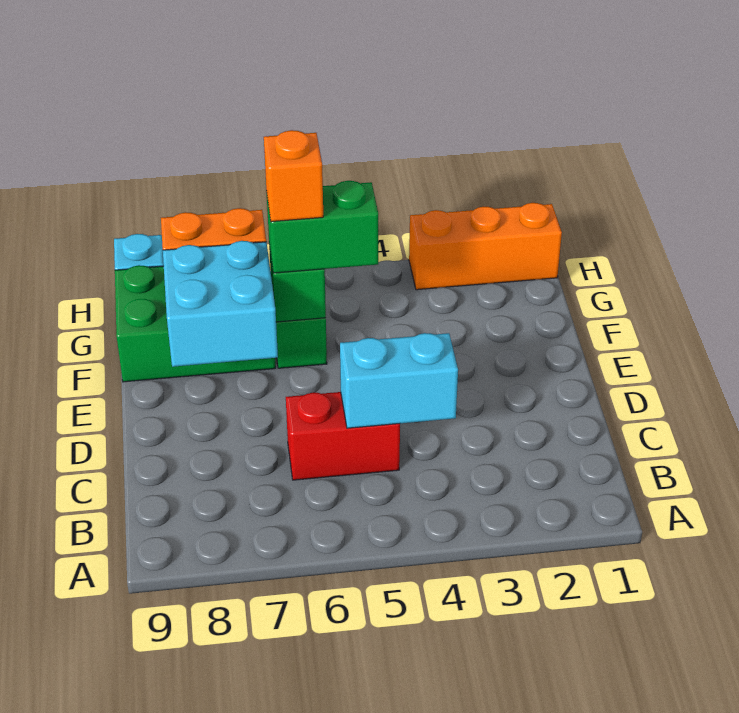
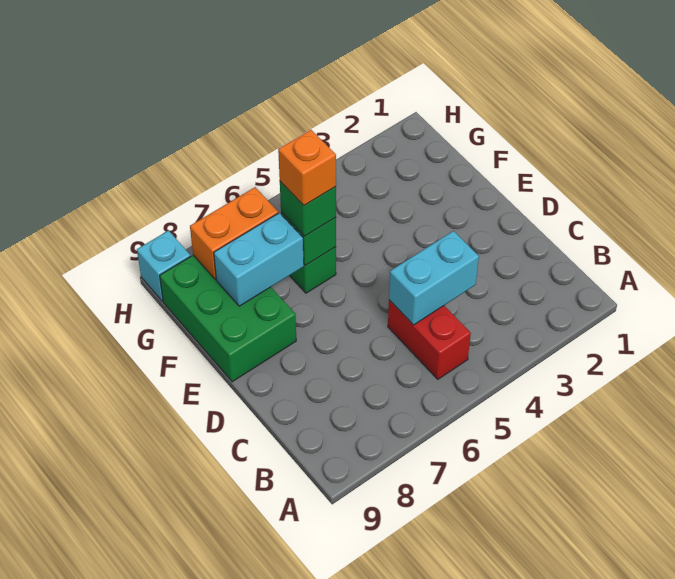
red 1x2 brick [286,392,400,480] -> red 1x2 brick turned to [388,300,471,379]
cyan 2x2 brick [163,241,278,367] -> cyan 1x2 brick [214,213,304,306]
green 1x2 brick [266,181,378,273] -> green 1x1 brick [280,181,336,236]
green 2x3 brick [115,265,276,382] -> green 2x3 brick turned to [160,255,296,382]
orange 1x3 brick [409,203,562,290] -> none

